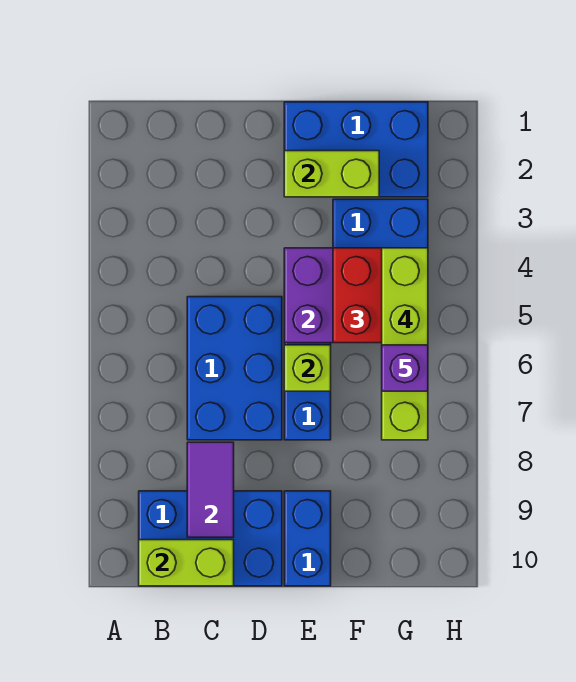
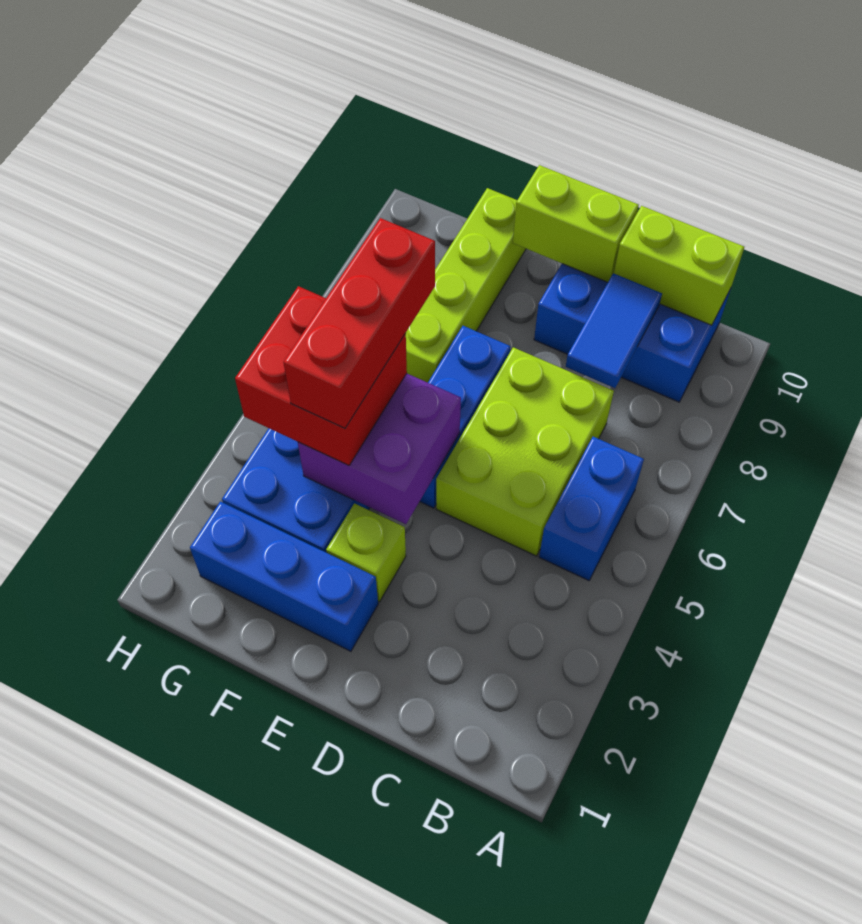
blue 2x3 brick [187,297,282,440] -> lime 2x3 brick [436,347,614,556]
purple 1x2 tile [187,442,234,537] -> blue 1x2 tile [566,273,662,388]
blue 2x3 brick [284,102,428,197] -> blue 1x3 brick [190,501,378,651]
lime 1x2 brick [284,151,379,197] -> lime 1x2 brick moved to [513,165,639,282]
lime 1x1 brick [284,345,331,391] -> lime 1x1 brick moved to [326,503,406,602]
blue 1x2 brick [284,491,331,586] -> blue 1x2 brick moved to [539,437,644,581]
none -> red 1x3 brick [284,218,435,428]
lime 1x4 brick [382,248,428,440] -> lime 1x4 brick moved to [405,188,526,383]
purple 1x1 brick [382,345,428,391] -> none

